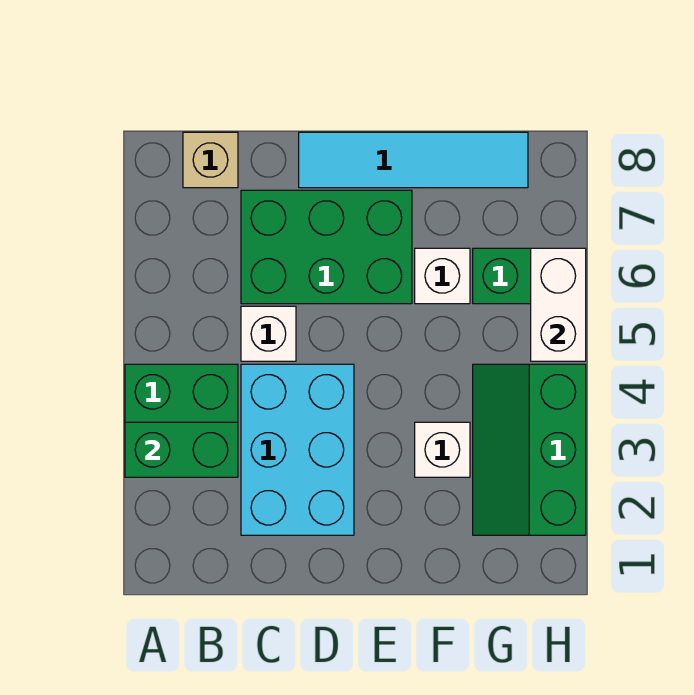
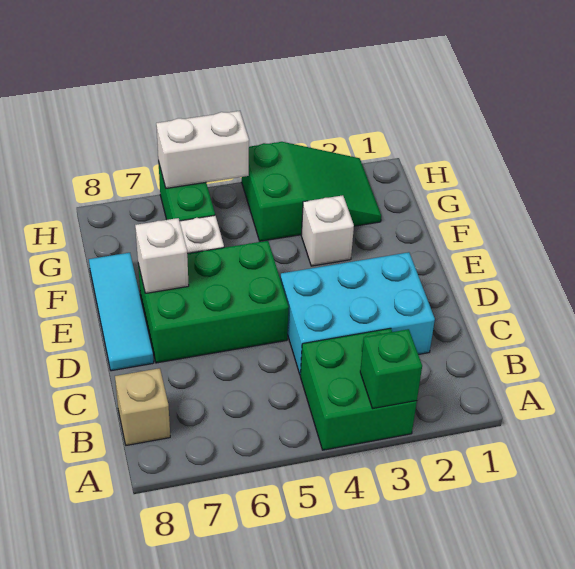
green 1x2 brick [125,422,238,477] -> green 1x1 brick [360,329,422,409]
white 1x1 brick [241,306,296,361] -> white 1x1 brick moved to [135,218,189,294]
green 2x3 brick [241,190,412,304] -> green 2x3 brick turned to [138,241,289,363]
cyan 1x4 tile [299,132,528,188] -> cyan 1x3 tile [89,253,154,371]
green 2x3 slope [473,364,586,535] -> green 2x3 slope turned to [242,142,381,241]

